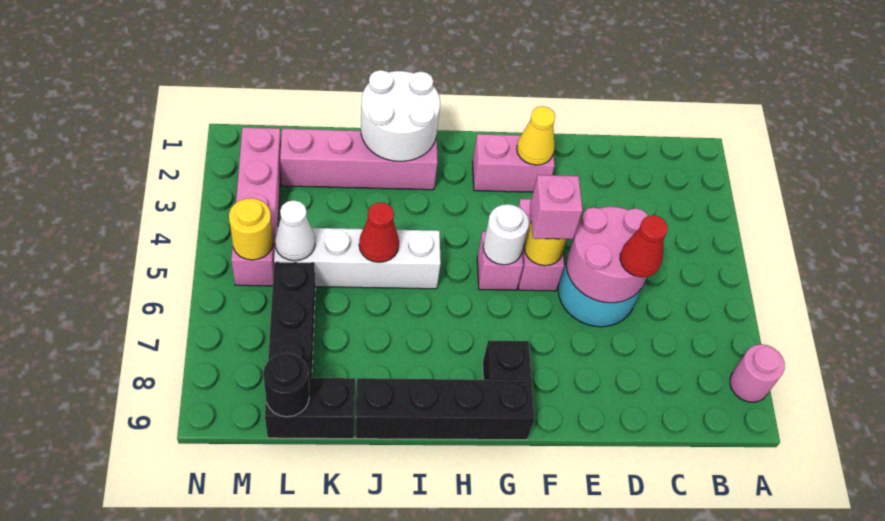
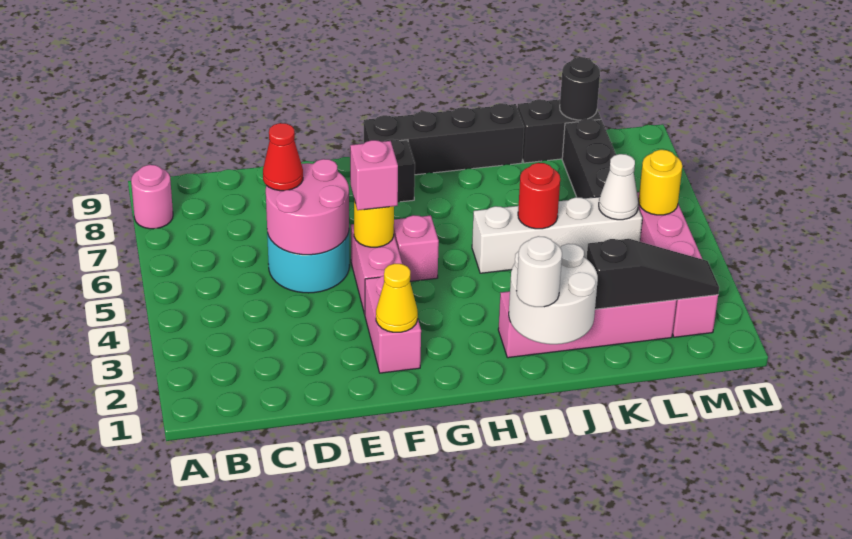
pink 1x2 brick [472,134,555,192] -> pink 1x2 brick turned to [365,276,421,373]
white 1x1 round brick [483,204,529,265] -> white 1x1 round brick moved to [517,236,562,307]
red 1x1 cone [359,202,399,262] -> red 1x1 round brick [518,163,560,229]
none -> black 1x3 slope [587,239,719,309]

